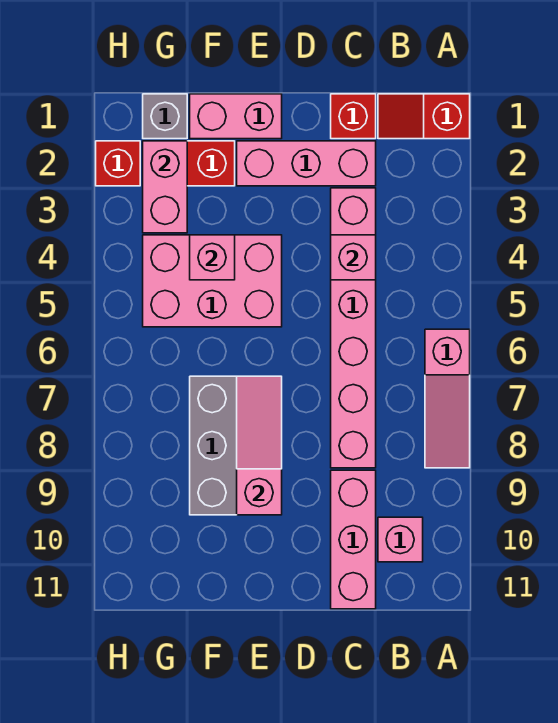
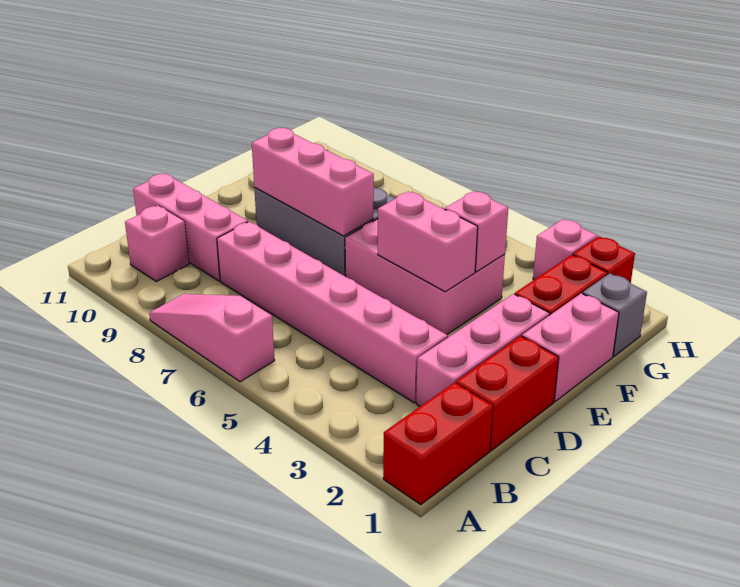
red 1x2 slope [378,94,470,139] -> red 1x2 brick [383,383,493,505]
red 1x1 brick [331,94,376,139] -> red 1x2 brick [456,336,559,451]
pink 1x1 brick [331,235,376,280] -> pink 1x1 brick moved to [533,219,597,280]
pink 2x3 brick [143,235,282,327] -> pink 2x3 brick turned to [345,219,505,335]
pink 1x3 slope [237,376,282,515] -> pink 1x3 brick [252,128,374,236]
pink 1x2 brick [143,141,187,233] -> pink 1x2 brick moved to [378,192,478,292]

